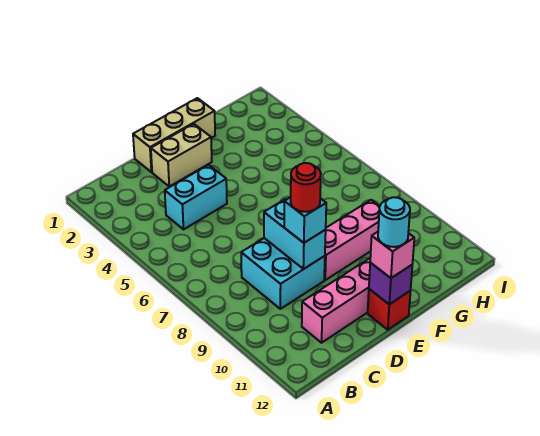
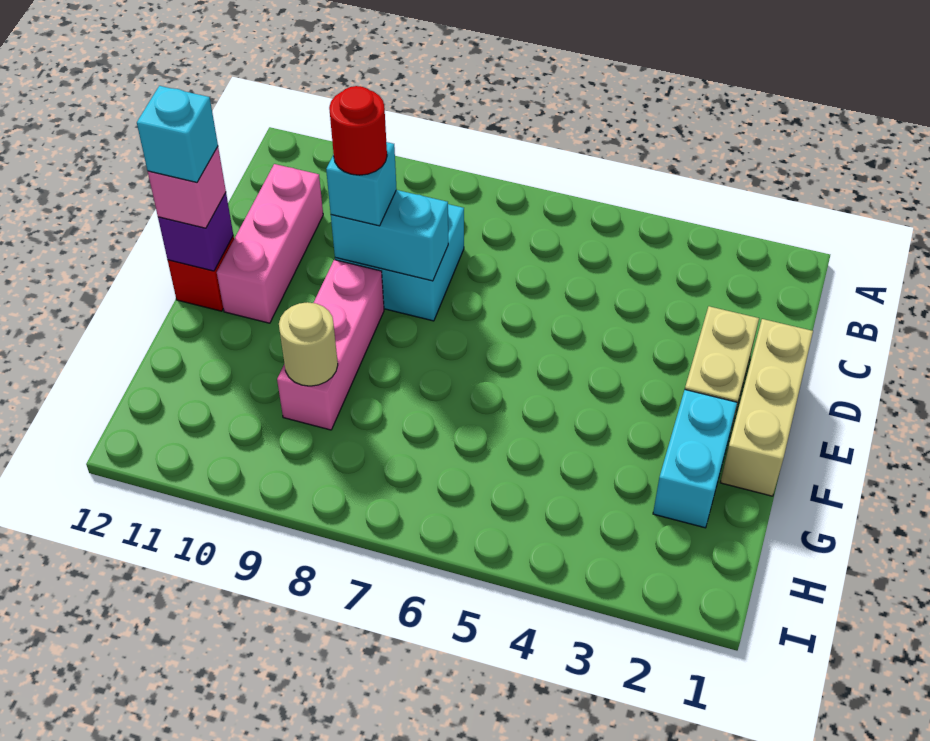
cyan 1x2 brick [165,165,227,229] -> cyan 1x2 brick moved to [653,390,737,528]
cyan 1x1 round brick [378,197,410,247] -> cyan 1x1 brick [137,86,218,182]
none -> tan 1x1 round brick [279,302,338,386]

